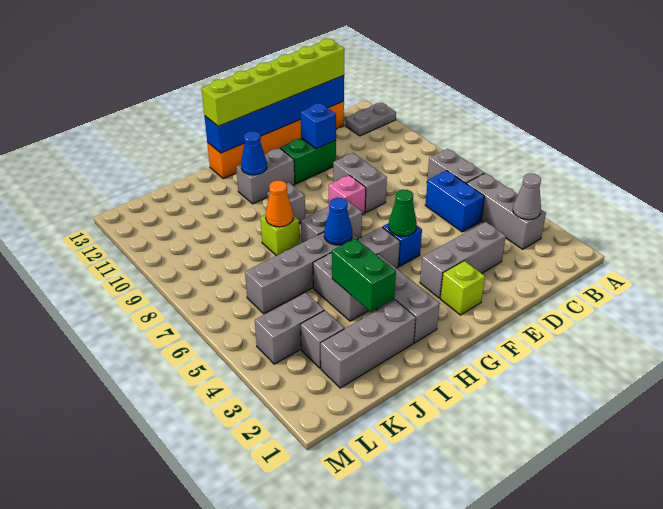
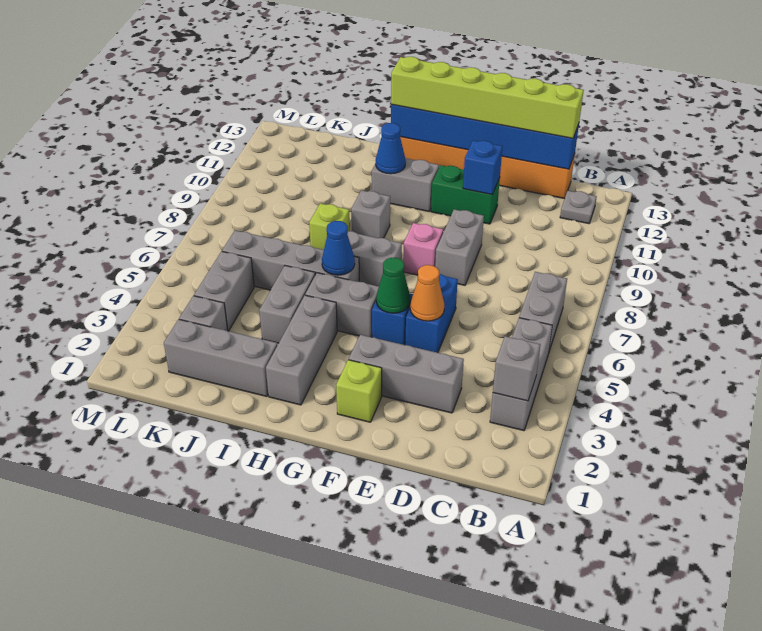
grey 1x2 plate [345,103,396,136] -> grey 1x1 plate [560,191,597,224]
grey 1x1 cone [513,174,541,220] -> grey 1x1 brick [493,336,540,401]
blue 1x2 brick [425,171,485,232] -> blue 1x2 brick moved to [405,274,458,353]
green 1x2 brick [332,238,396,312] -> none
orange 1x1 cone [266,180,293,227] -> orange 1x1 cone moved to [410,265,444,321]
grey 1x2 brick [255,293,324,364] -> grey 1x2 brick turned to [194,251,254,331]

